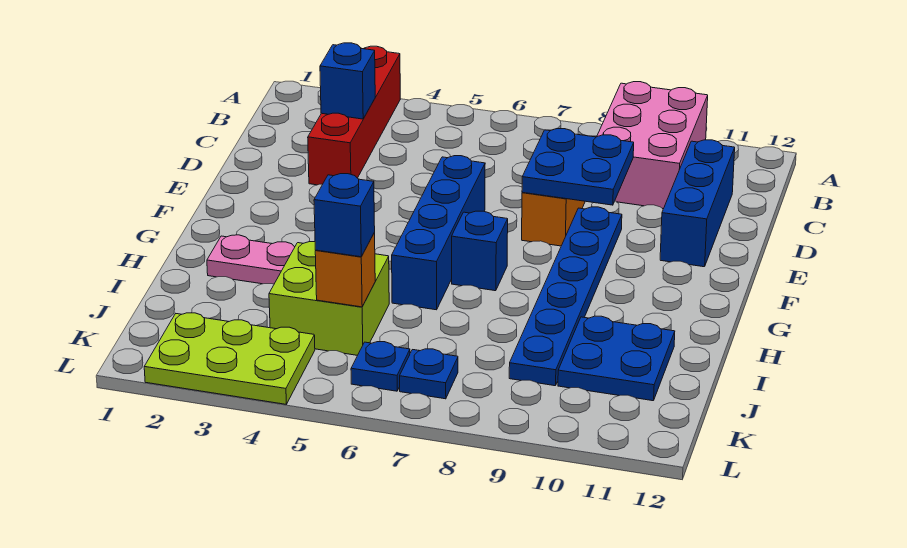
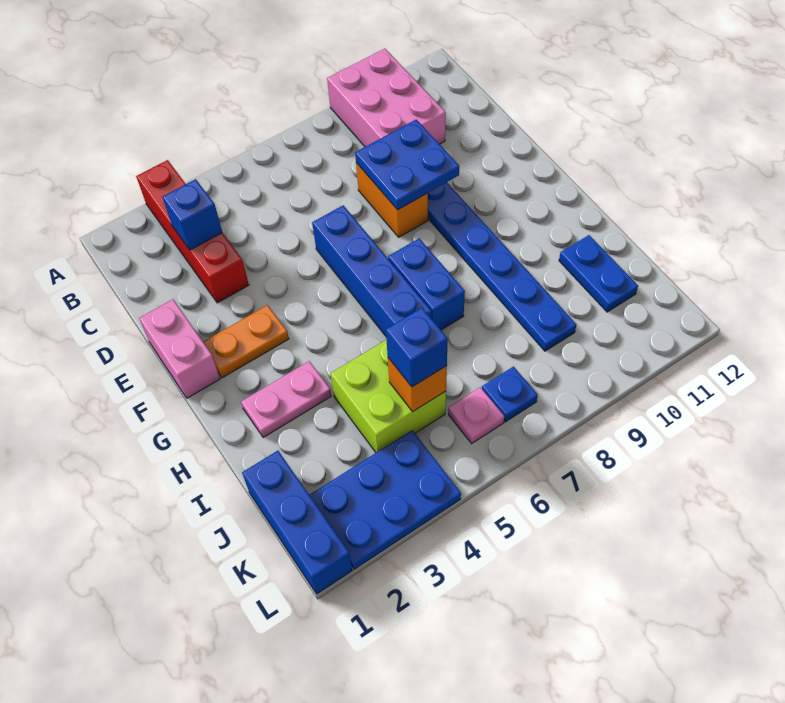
blue 1x3 brick [660,140,735,267] -> blue 1x3 brick moved to [242,451,352,594]
none -> pink 1x2 brick [139,299,220,398]
none -> orange 1x2 plate [203,305,289,378]
blue 1x1 brick [452,211,508,291] -> blue 1x2 brick [388,238,465,330]
blue 2x2 plate [558,316,675,401] -> blue 1x2 plate [559,235,638,312]
lime 2x3 plate [144,313,315,404] -> blue 2x3 plate [310,430,461,569]
blue 1x1 plate [351,342,410,391] -> pink 1x1 plate [448,387,504,443]

